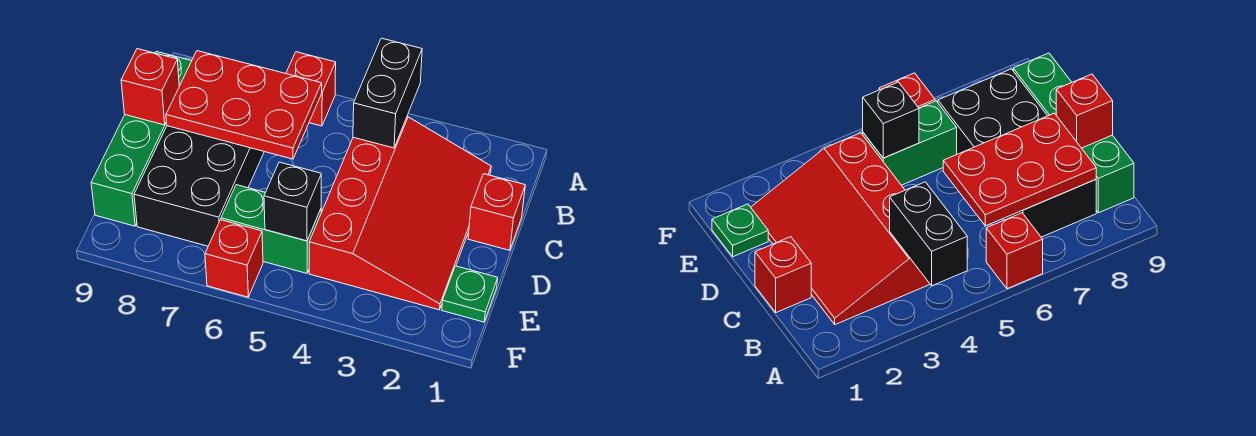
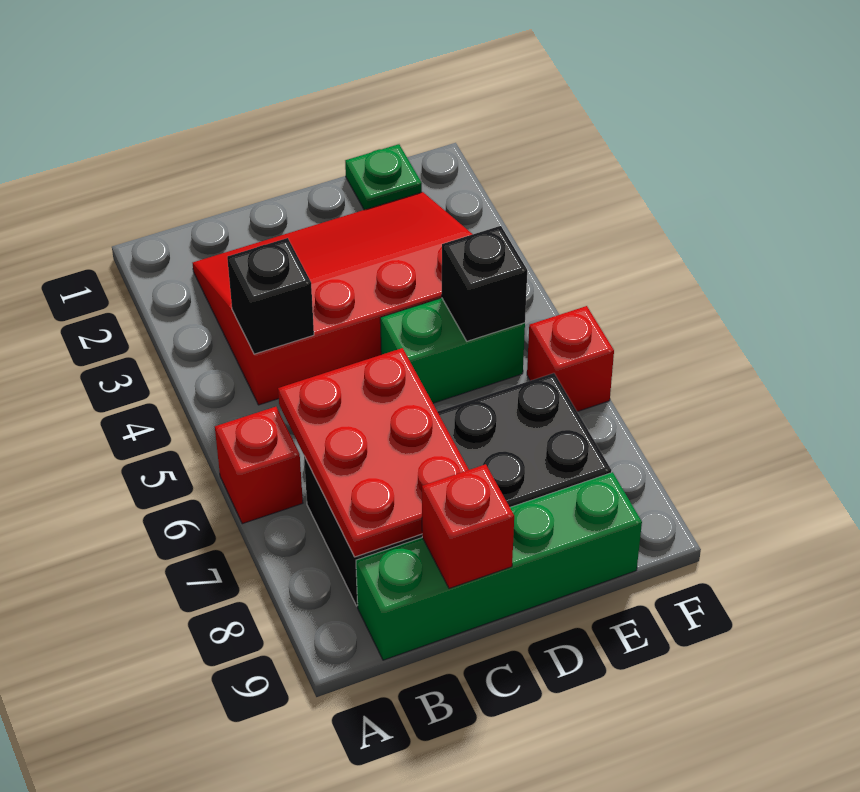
black 1x2 brick [353,38,422,148] -> black 1x1 brick [227,238,314,354]
red 1x1 brick [468,174,525,250] -> none
green 1x2 brick [221,185,321,273] -> green 1x2 brick turned to [380,298,525,403]

